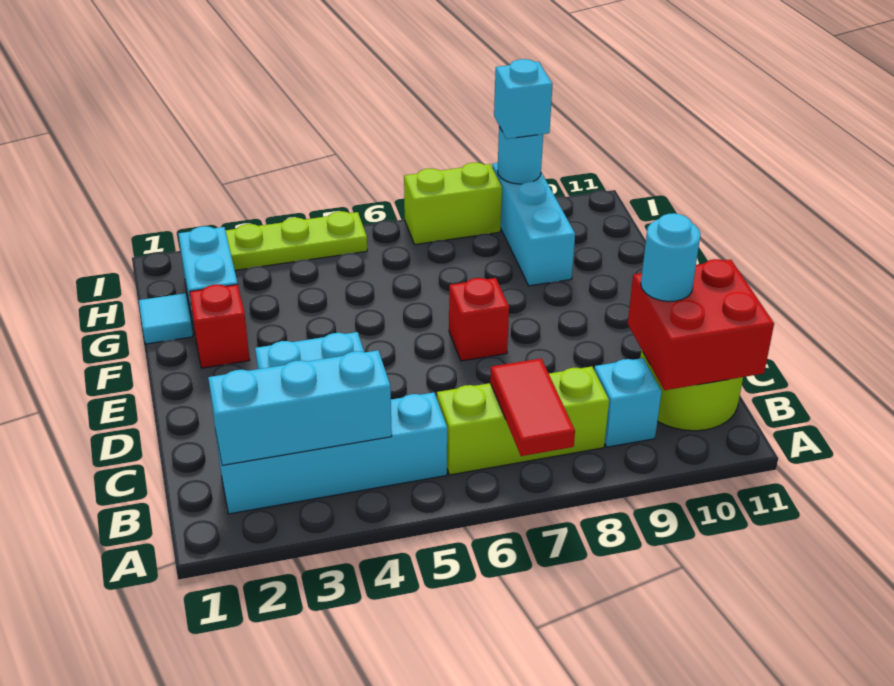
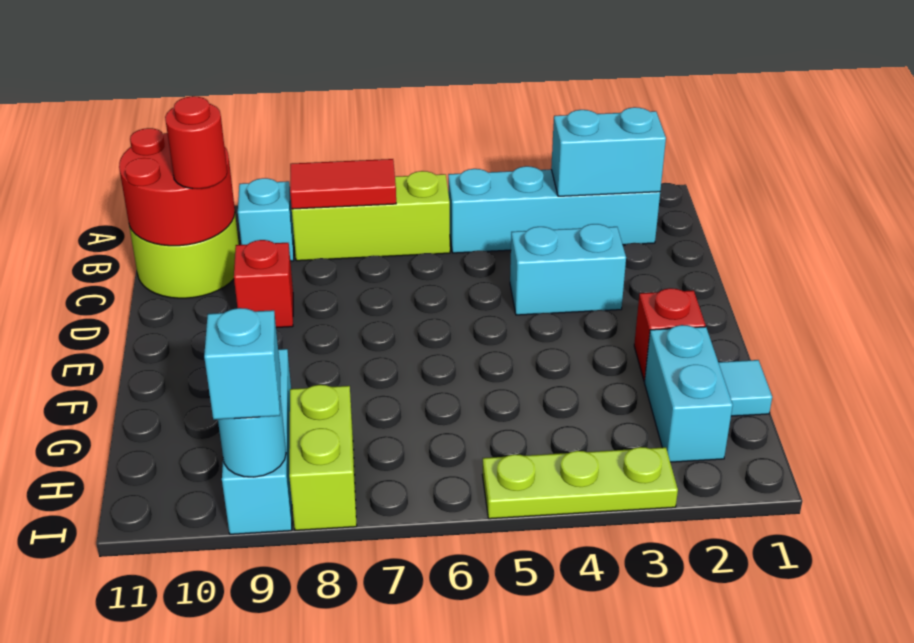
red 1x2 tile [490,359,575,456] -> red 1x2 tile turned to [290,159,396,209]
cyan 1x3 brick [208,350,392,465] -> cyan 1x2 brick [551,107,666,196]
red 2x2 brick [628,259,774,390] -> red 2x2 round brick [119,128,235,246]
cyan 1x1 round brick [641,213,701,302] -> red 1x1 round brick [165,96,227,189]
red 1x1 brick [449,278,509,361] -> red 1x1 brick moved to [234,240,293,327]
lime 1x2 brick [404,163,502,244] -> lime 1x2 brick turned to [289,385,357,530]

